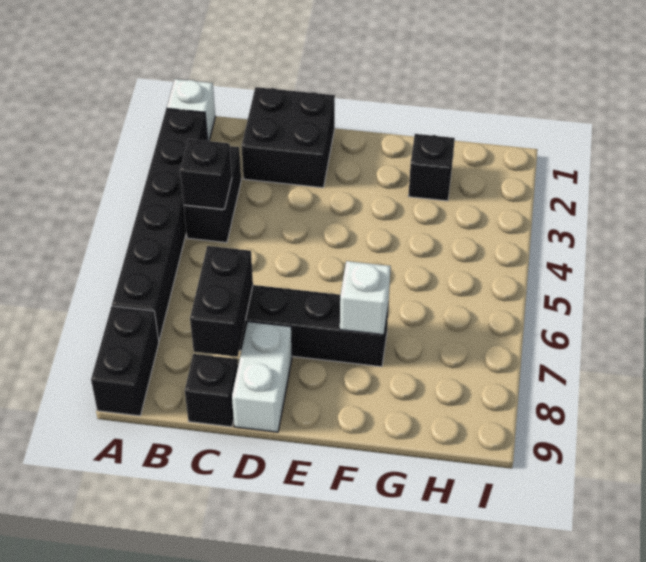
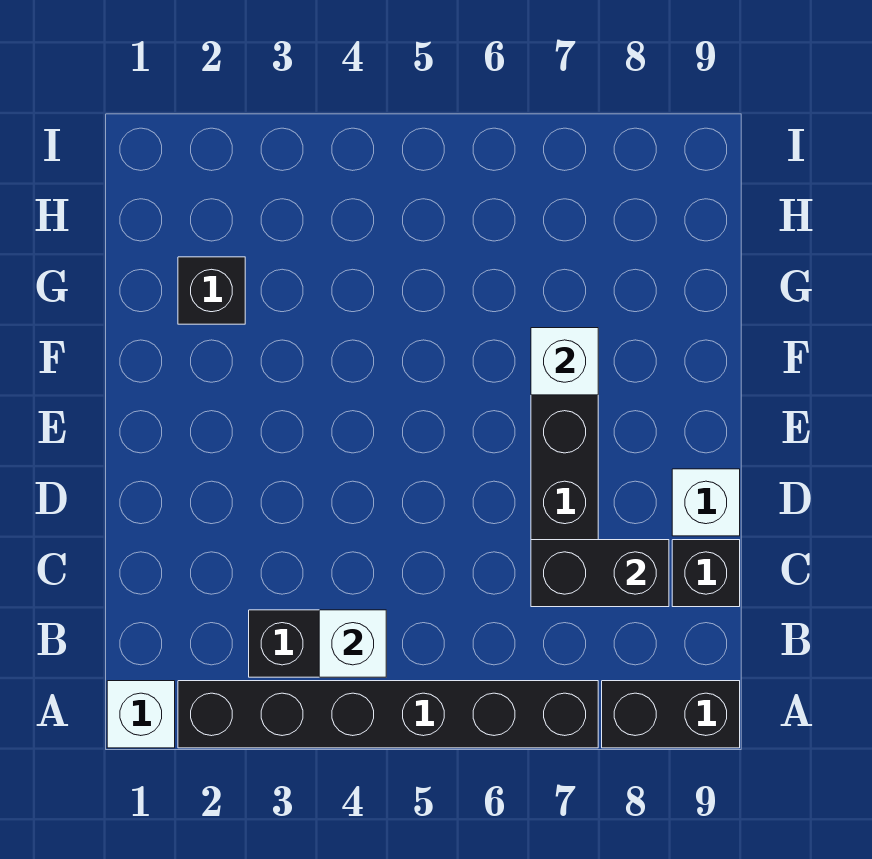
black 1x1 brick [180,139,232,209] -> white 1x1 brick [319,610,386,677]
black 2x2 brick [242,87,335,188] -> none
white 1x2 brick [232,322,292,432] -> white 1x1 brick [672,469,740,536]

